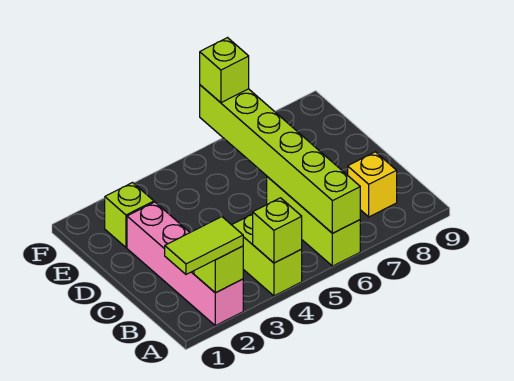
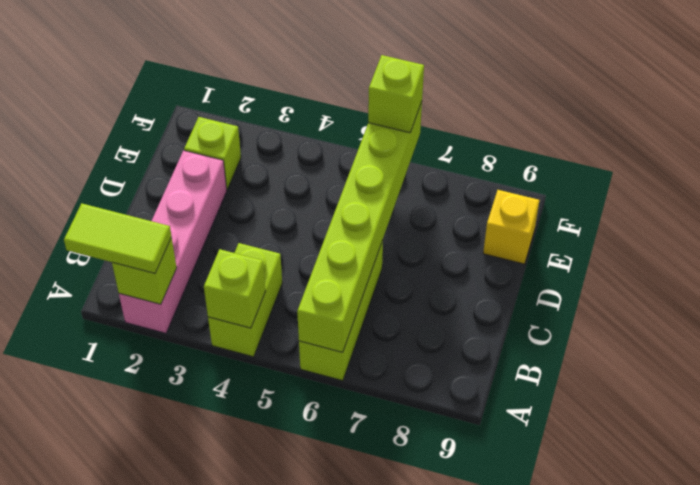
yellow 1x1 brick [348,152,397,217] -> yellow 1x1 brick moved to [483,190,539,264]

